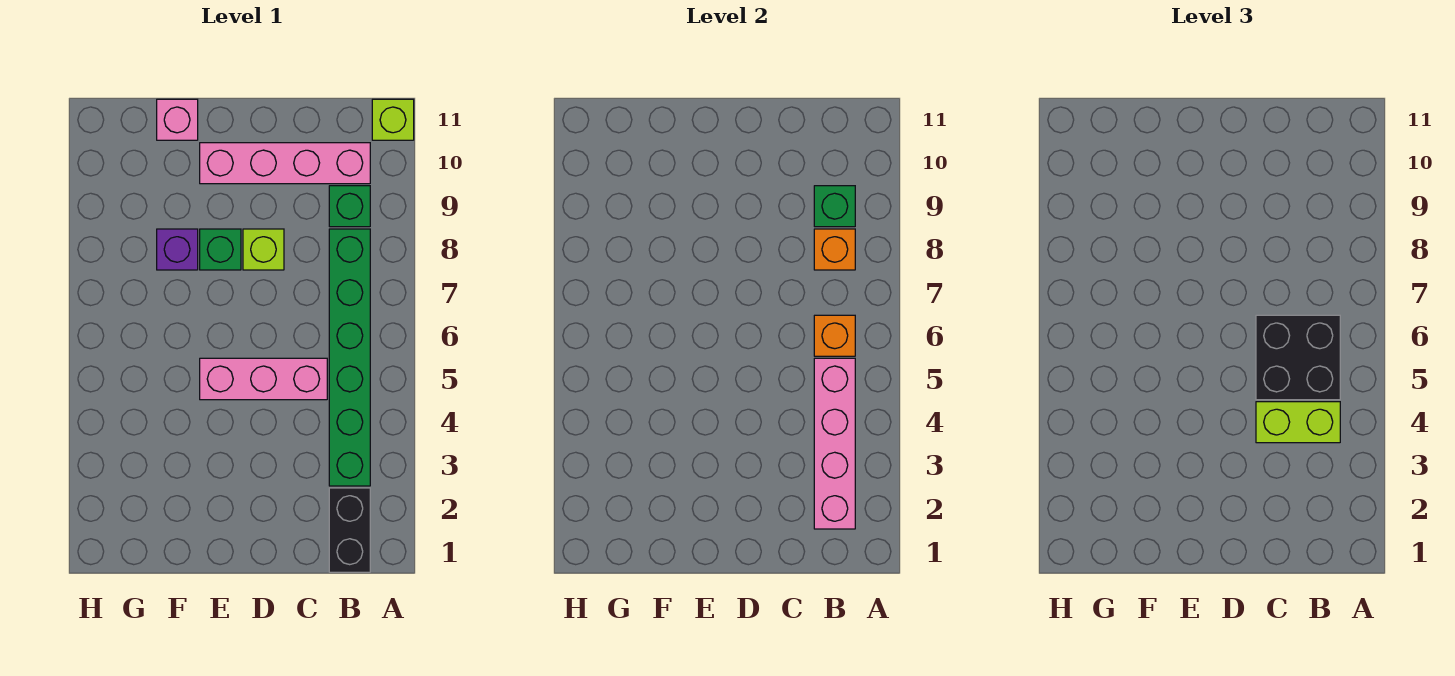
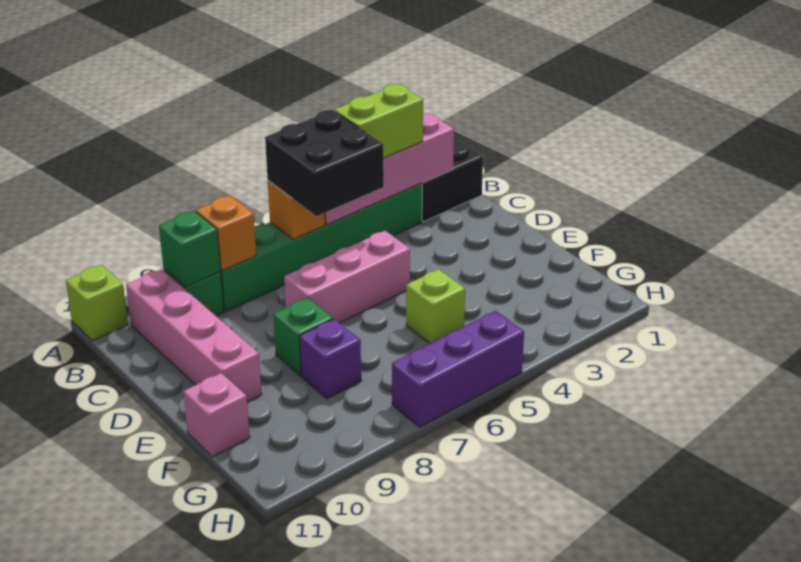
lime 1x2 brick [1256,402,1340,443] -> lime 1x2 brick turned to [334,84,423,158]
pink 1x3 brick [200,358,327,400] -> pink 1x3 brick turned to [284,231,410,323]
lime 1x1 brick [243,229,284,270] -> lime 1x1 brick moved to [406,269,465,343]
none -> purple 1x3 brick [392,311,524,427]

